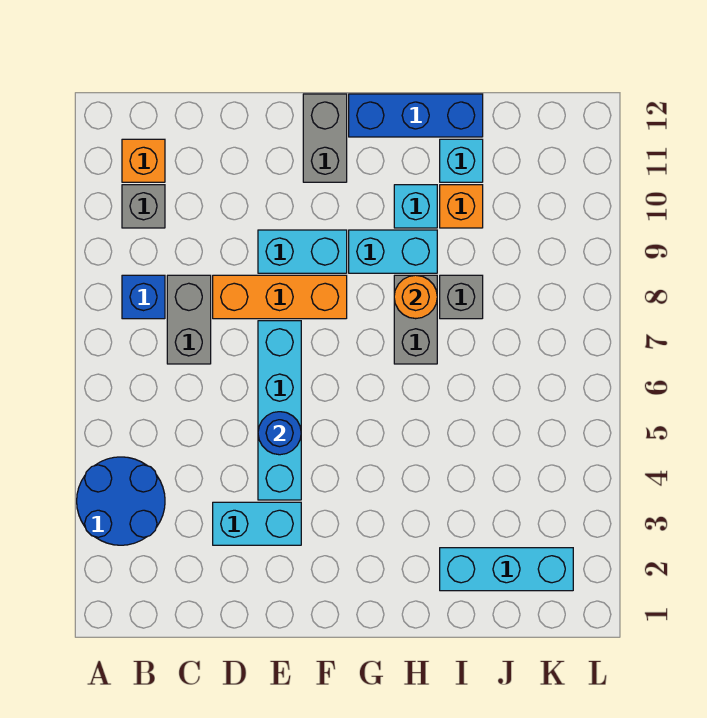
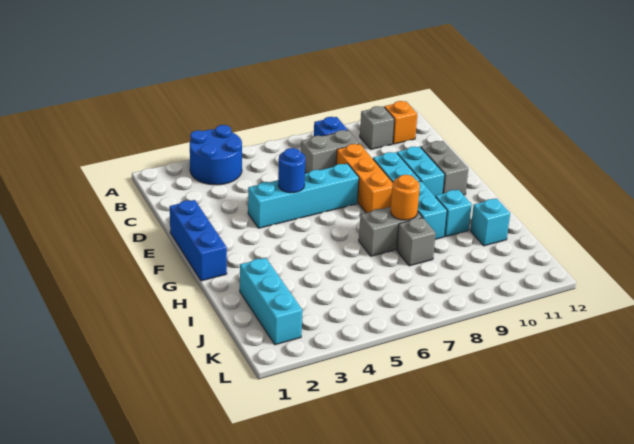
cyan 1x2 brick [213,502,301,545] -> cyan 1x2 brick moved to [397,147,445,196]
grey 1x2 brick [303,94,347,182] -> grey 1x2 brick turned to [421,141,468,195]
blue 1x3 brick [349,94,483,137] -> blue 1x3 brick moved to [170,200,227,281]
orange 1x1 brick [440,185,483,228] -> none

